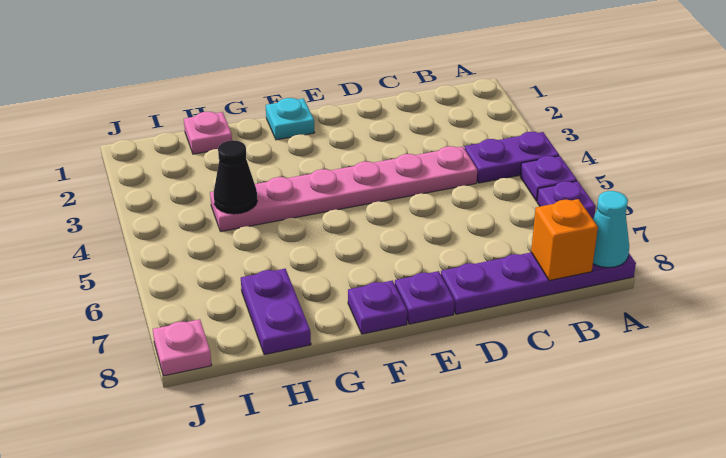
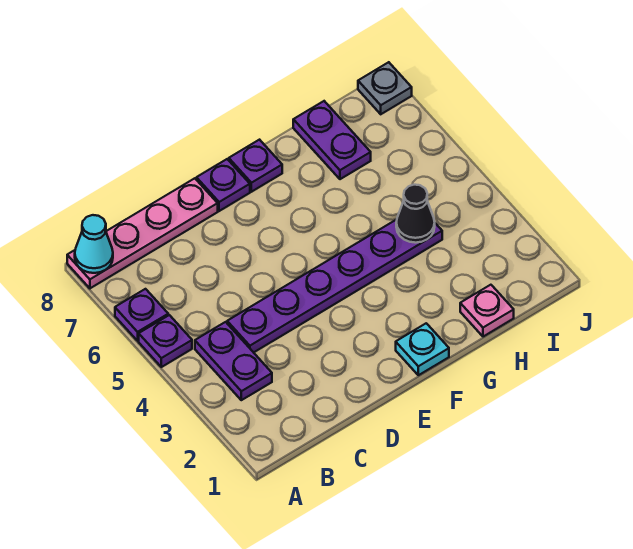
purple 1x2 plate [465,132,559,183] -> purple 1x2 plate turned to [195,322,272,400]
purple 1x4 plate [441,252,636,314] -> pink 1x4 plate [67,178,218,288]
orange 1x1 brick [531,199,598,281] -> none
pink 1x6 plate [210,146,477,231] -> purple 1x6 plate [227,219,442,352]
pink 1x1 plate [153,319,212,376] -> grey 1x1 plate [358,62,412,114]

